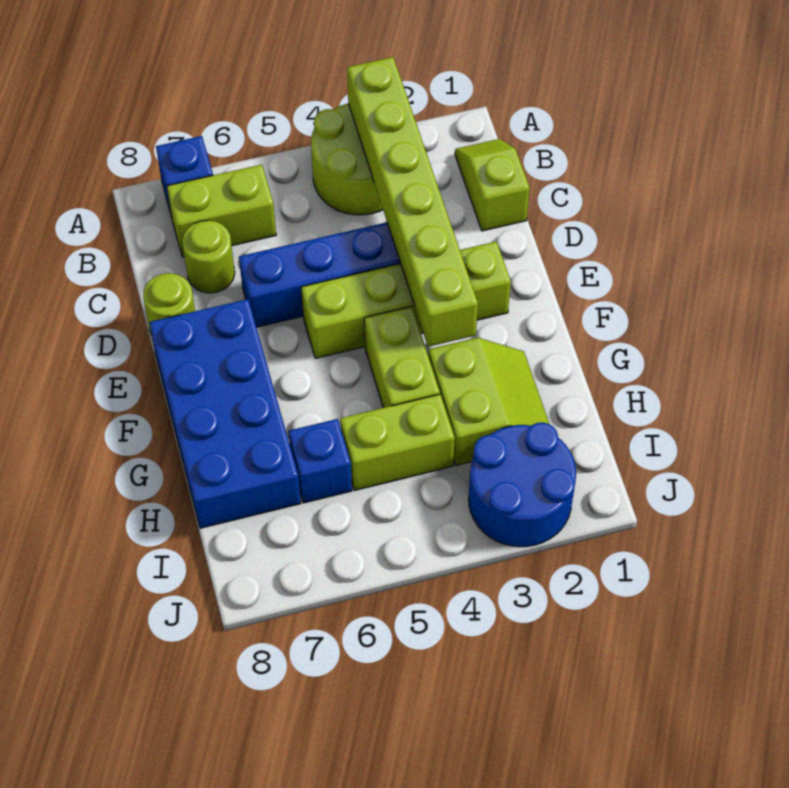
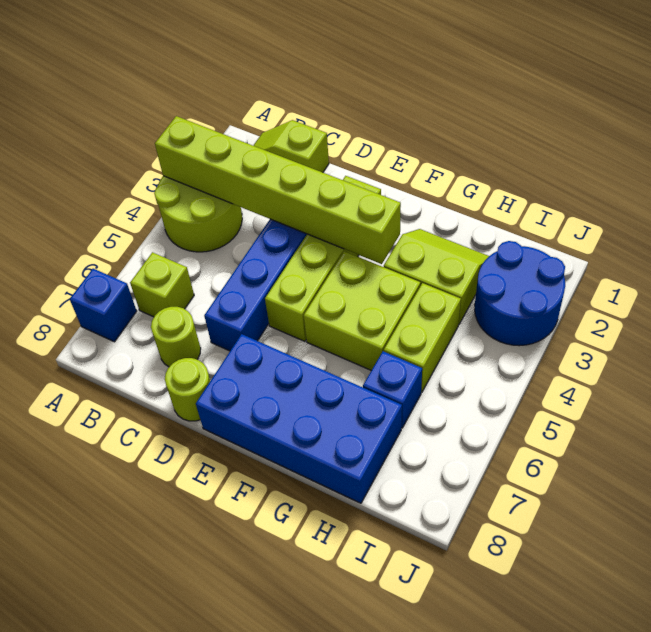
lime 1x2 brick [167,165,276,257] -> lime 1x1 brick [130,252,194,317]
lime 1x2 brick [364,307,440,408] -> lime 2x2 brick [304,251,420,371]

